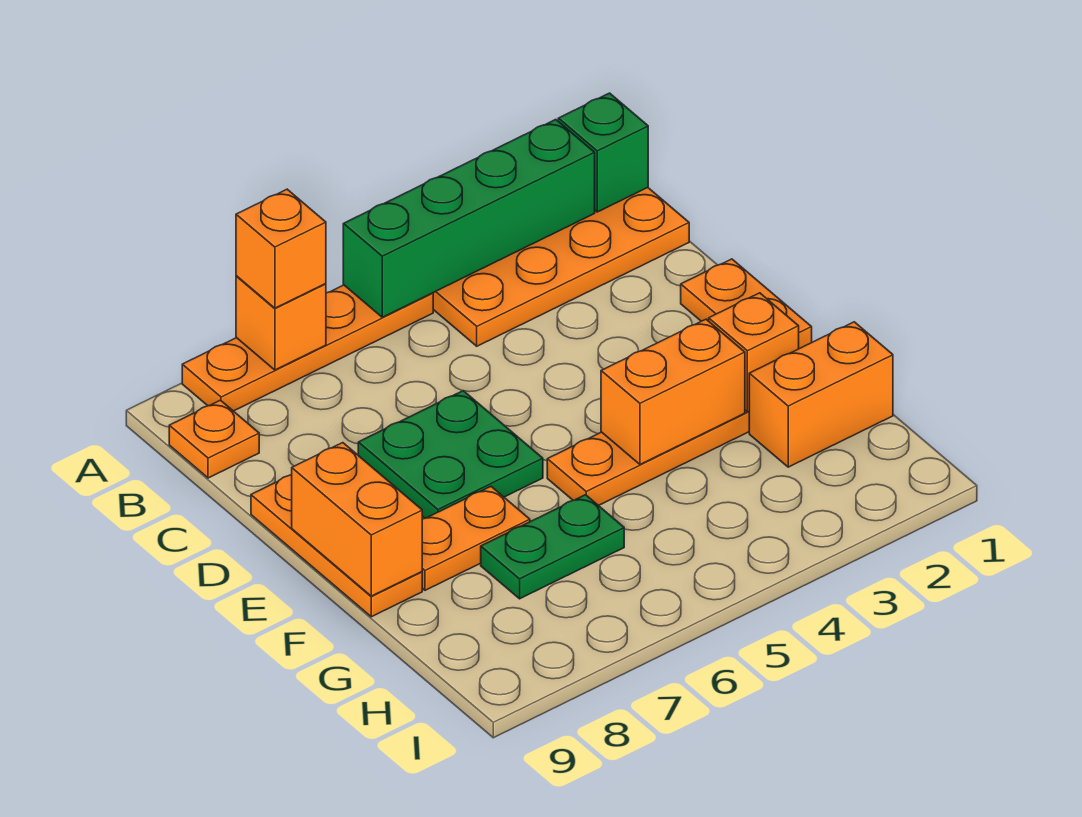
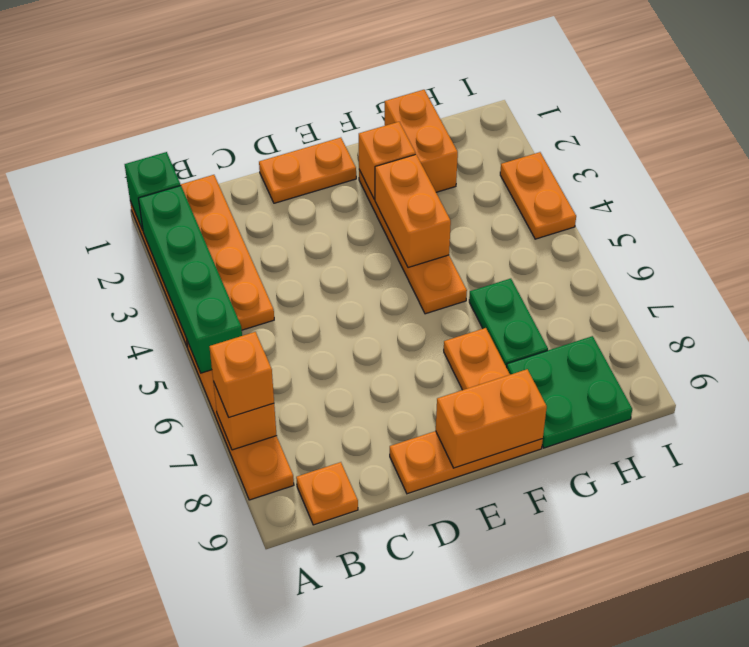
green 2x2 plate [358,391,543,518] -> green 2x2 plate moved to [507,336,632,448]
none -> orange 1x2 plate [500,152,576,239]

